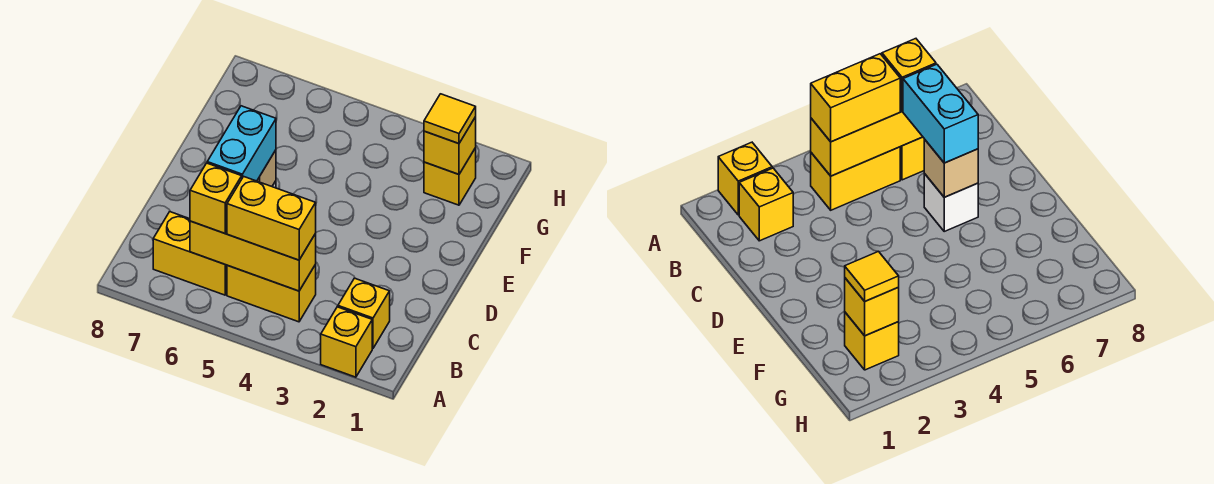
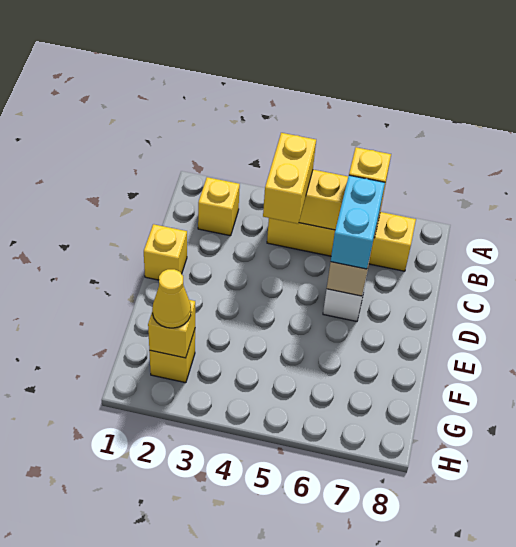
yellow 1x1 brick [321,307,372,377] -> yellow 1x1 brick moved to [144,224,187,280]
yellow 1x2 brick [227,177,316,260] -> yellow 1x2 brick turned to [263,133,316,224]
yellow 1x1 tile [424,94,476,144] -> yellow 1x1 cone [152,269,191,328]

